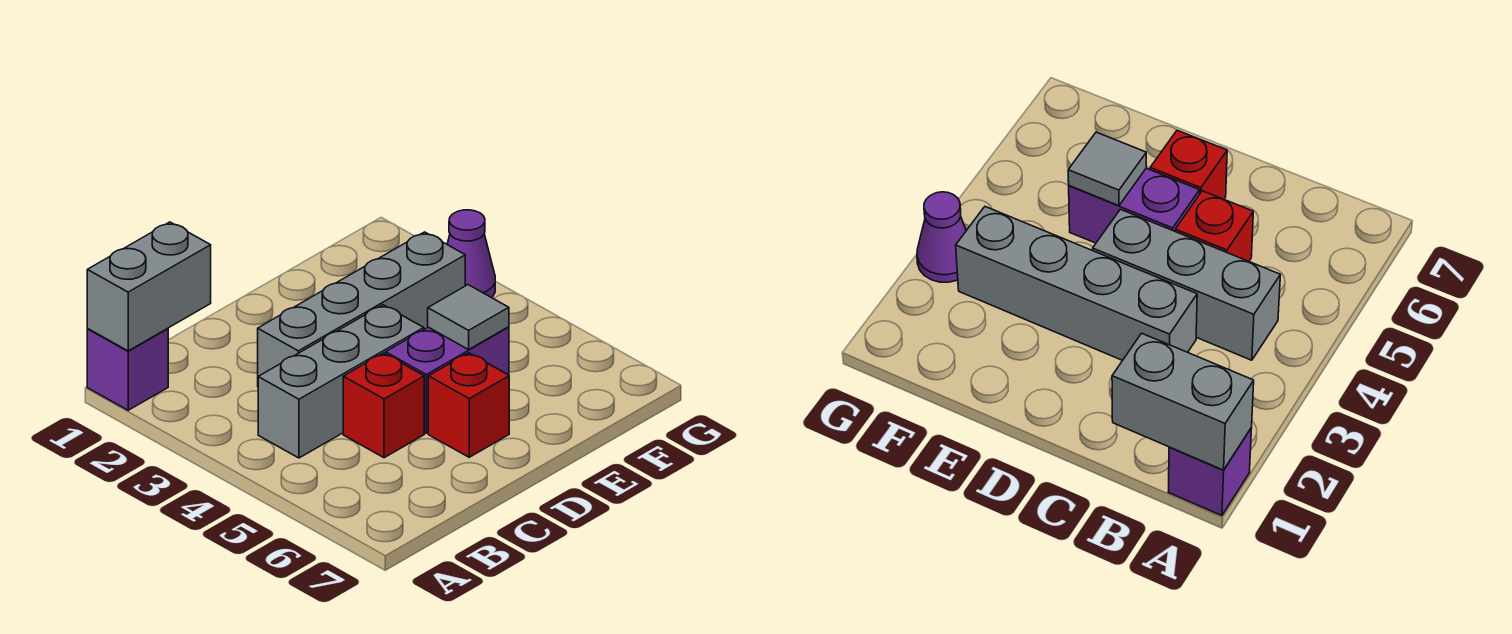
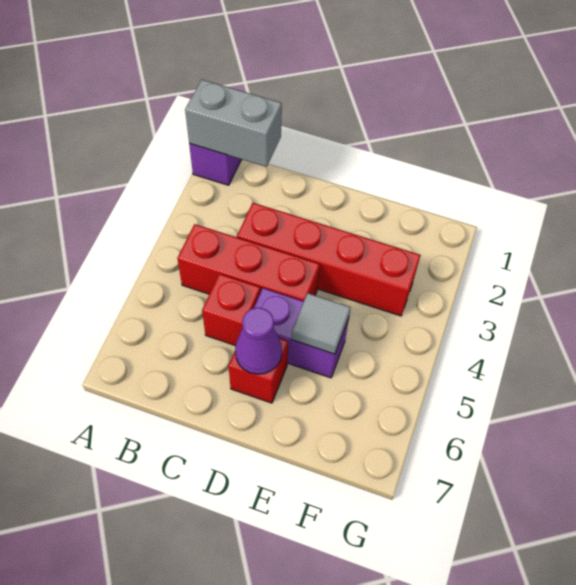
grey 1x3 brick [258,305,424,458] -> red 1x3 brick [177,224,320,301]
grey 1x4 brick [258,232,465,377] -> red 1x4 brick [237,203,421,316]
purple 1x1 cone [447,210,495,298] -> purple 1x1 cone moved to [235,308,282,374]

